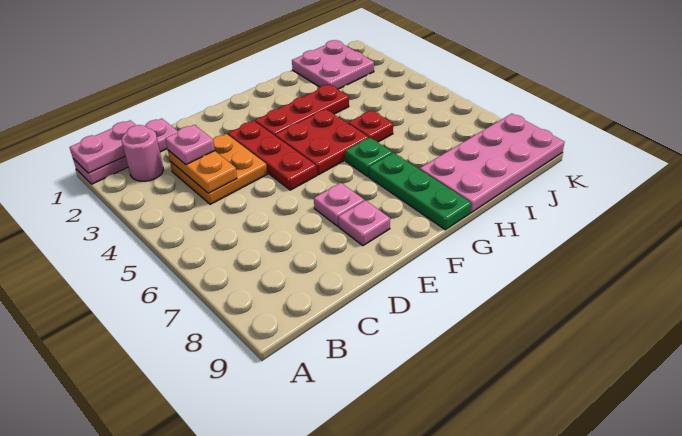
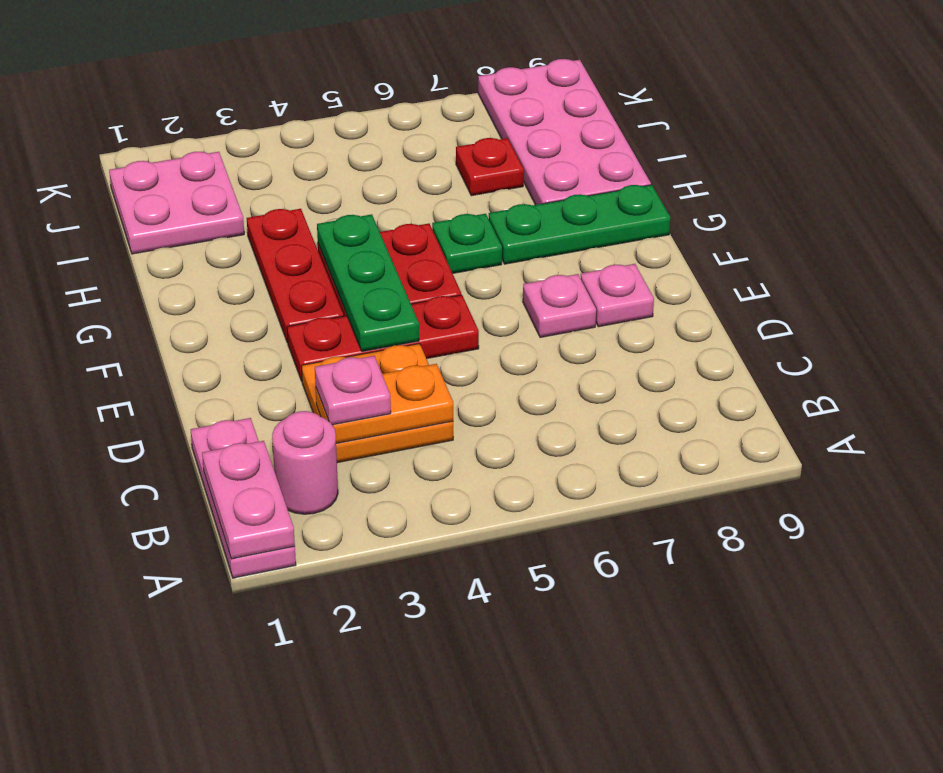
none -> green 1x3 plate [317,214,419,351]
red 1x1 plate [348,110,393,142] -> red 1x1 plate moved to [456,138,524,196]

